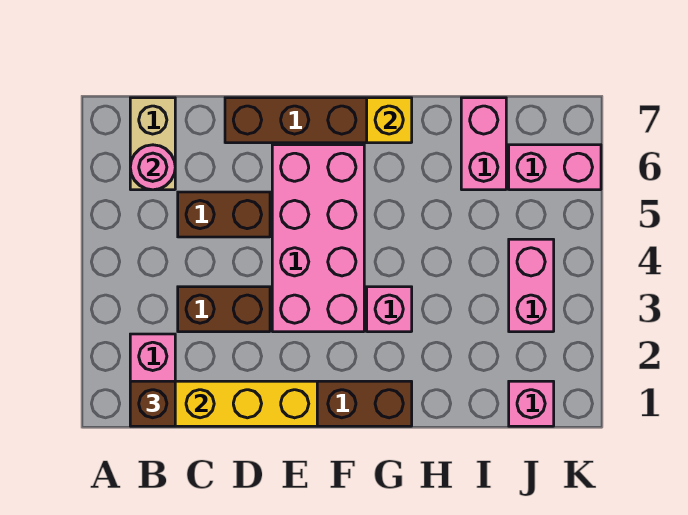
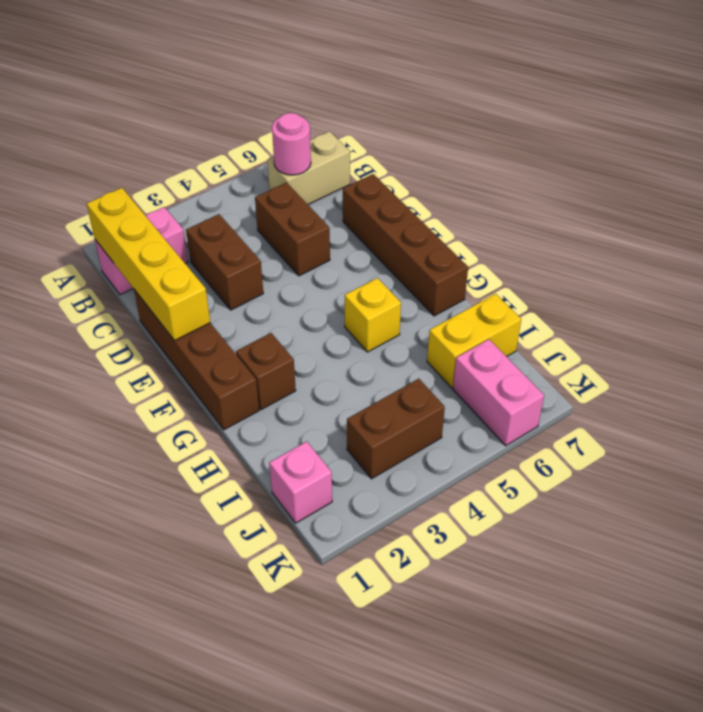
brown 1x1 brick [130,381,175,426] -> brown 1x1 brick moved to [236,333,296,410]
pink 2x4 brick [272,145,364,332] -> none
pink 1x1 brick [367,287,412,332] -> none
yellow 1x1 brick [367,98,412,143] -> yellow 1x1 brick moved to [345,278,401,352]
pink 1x2 brick [461,98,506,190] -> yellow 1x2 brick [427,294,521,388]
pink 1x2 brick [509,239,554,332] -> brown 1x2 brick [347,379,445,479]

